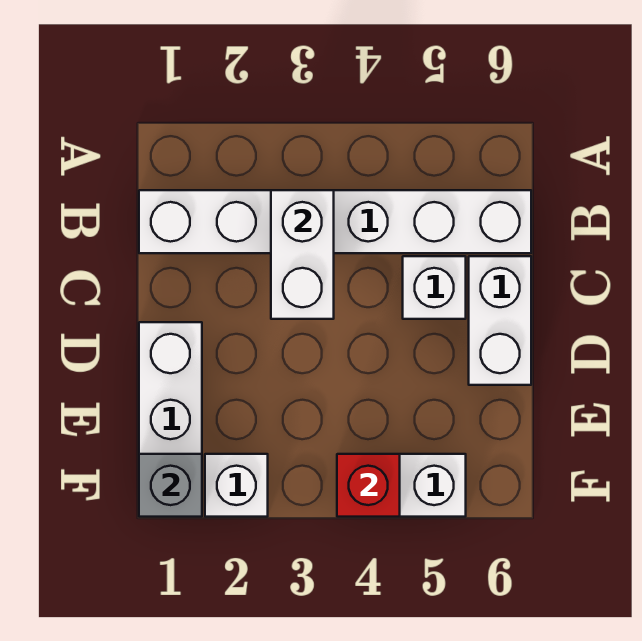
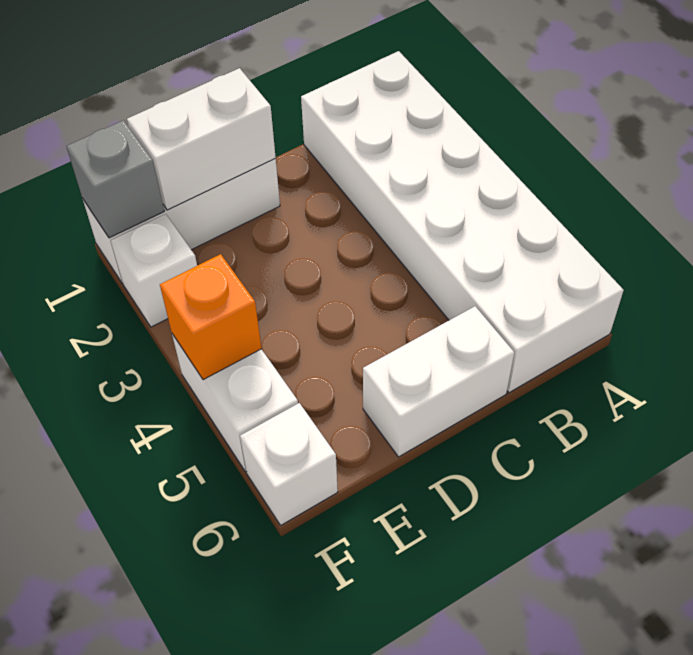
white 1x6 brick [139,190,531,253] -> white 2x6 brick [301,51,624,393]
white 1x2 brick [271,190,334,319] -> white 1x2 brick moved to [127,68,276,210]
white 1x1 brick [403,256,466,319] -> white 1x1 brick moved to [240,403,338,525]
red 1x1 brick [337,454,400,517] -> orange 1x1 brick [160,254,262,380]

